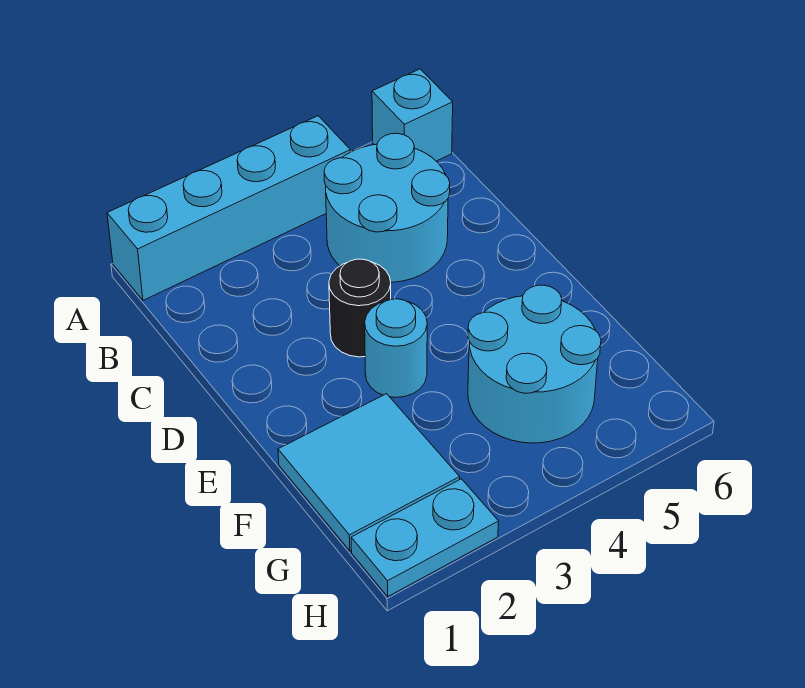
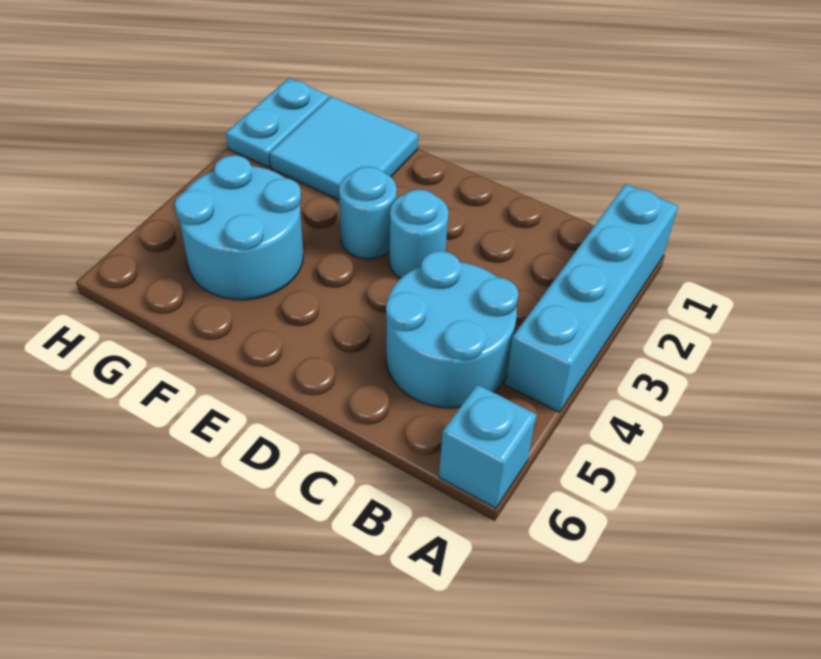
black 1x1 round brick [329,259,391,357] -> cyan 1x1 round brick [389,190,449,278]

